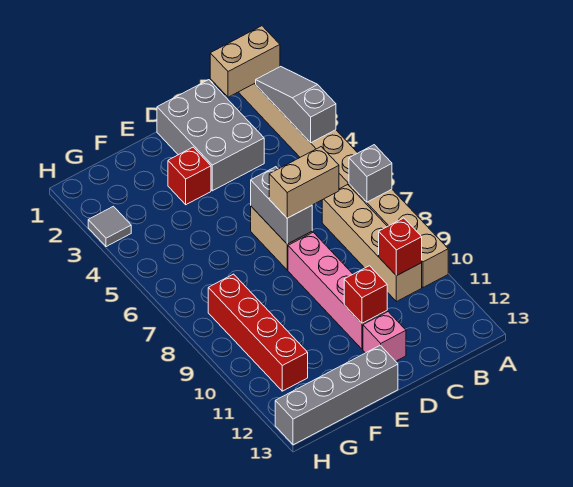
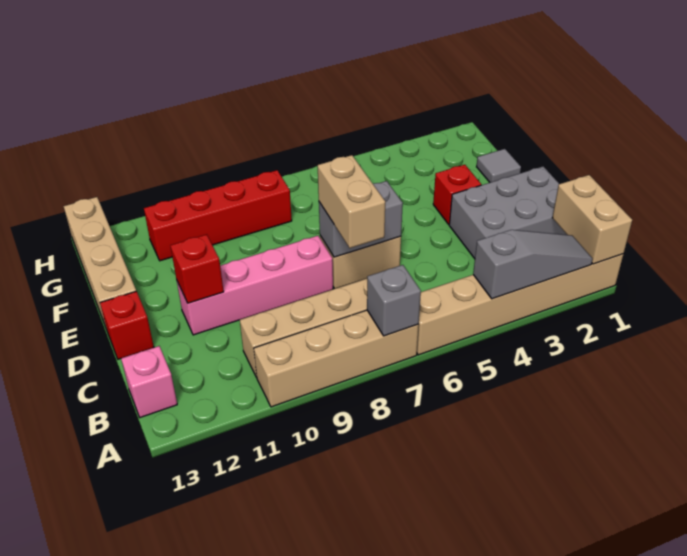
red 1x1 brick [379,218,422,276] -> red 1x1 brick moved to [100,291,154,359]
pink 1x1 brick [363,312,406,361] -> pink 1x1 brick moved to [121,346,177,418]
grey 1x4 brick [275,345,398,445] -> tan 1x4 brick [64,197,136,329]
grey 1x1 tile [88,206,131,247] -> grey 1x1 tile moved to [477,149,521,182]

